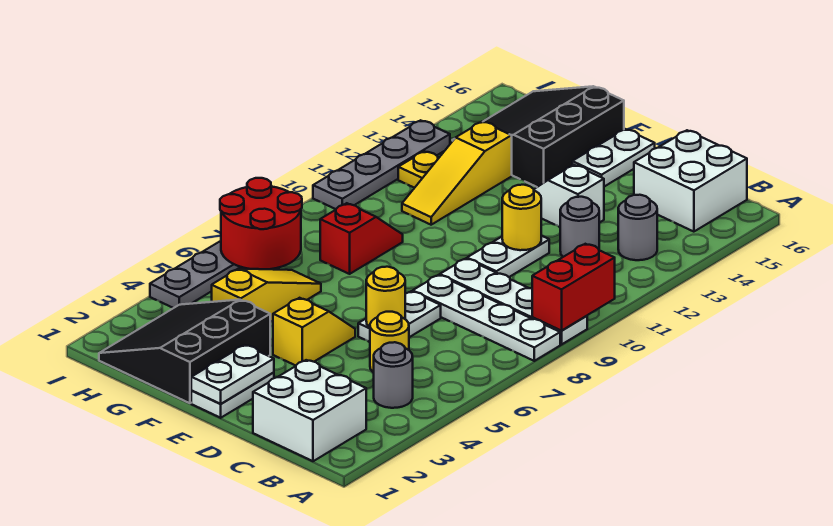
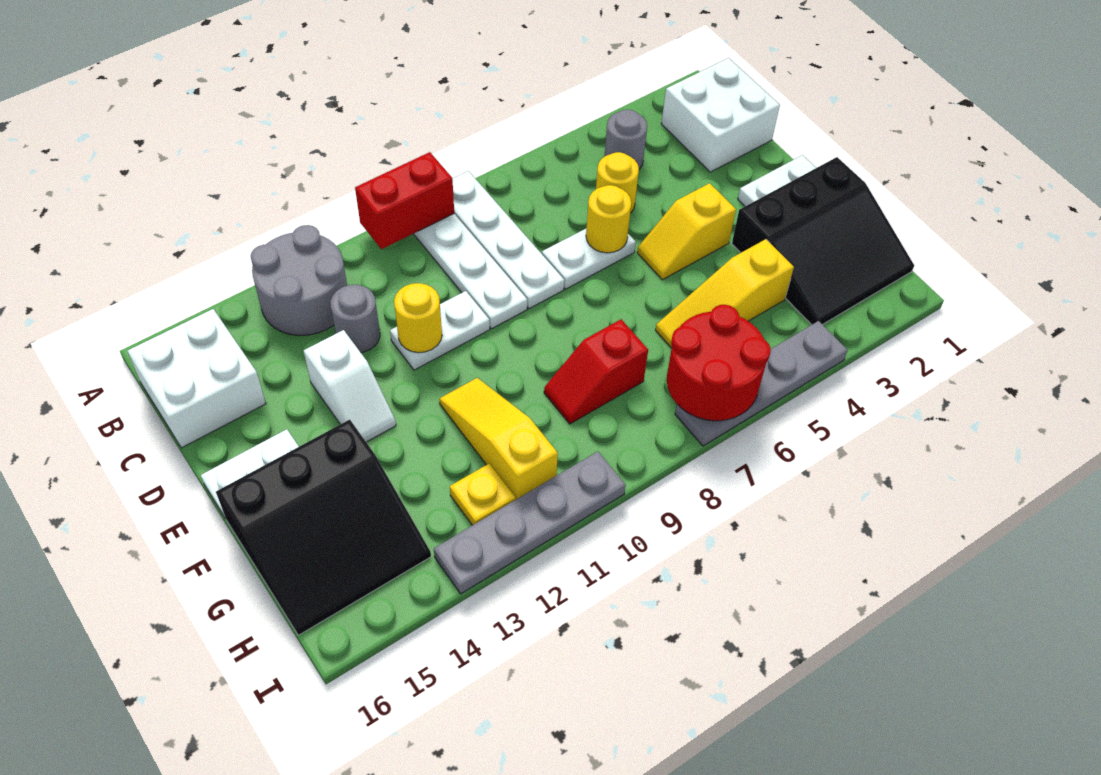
grey 1x1 round brick [618,195,657,260] -> grey 2x2 round brick [251,225,347,336]
white 1x2 plate [191,345,274,404] -> none
yellow 1x3 slope [402,121,512,225] -> yellow 1x3 slope turned to [439,378,558,499]

